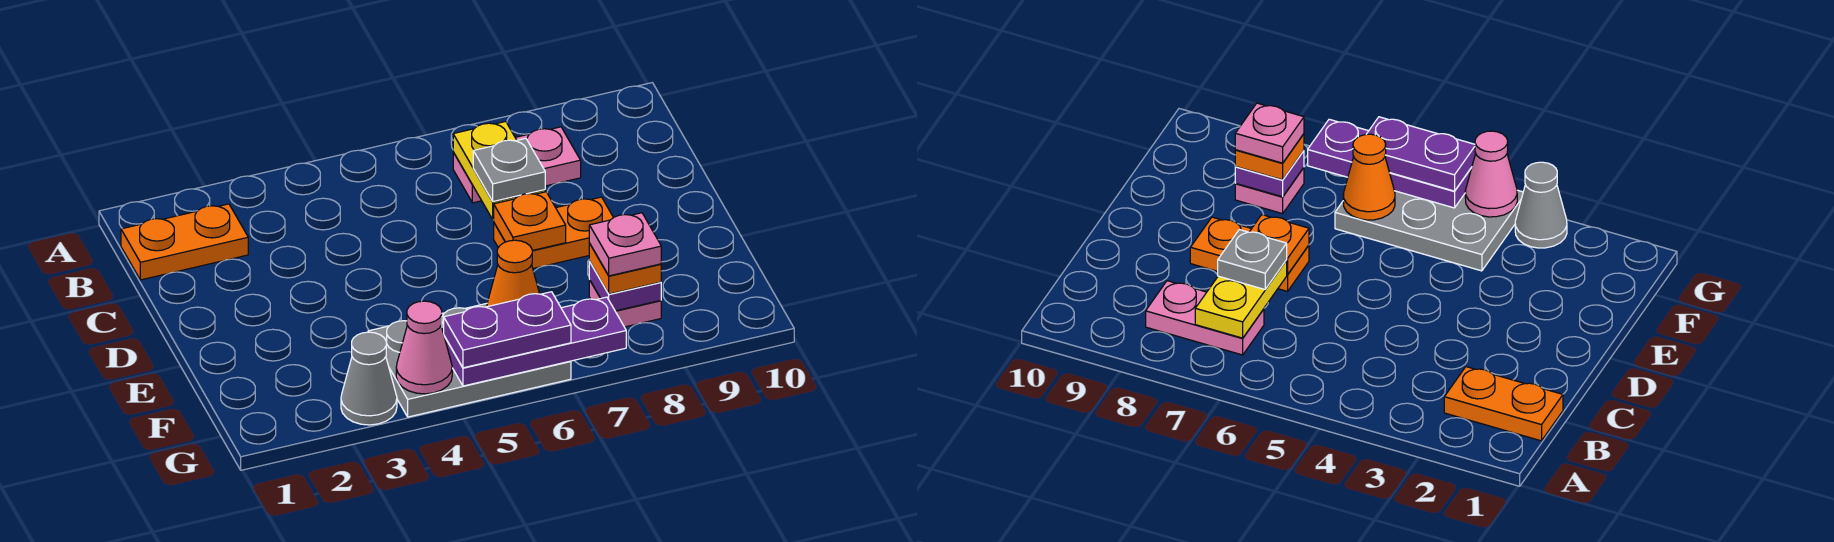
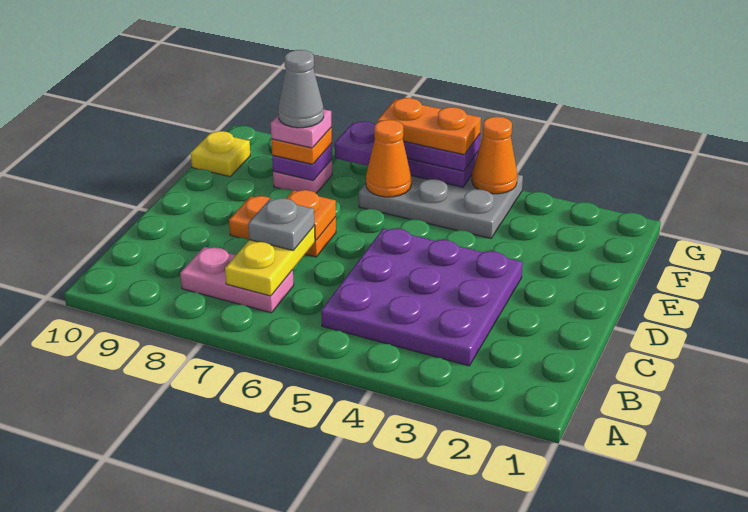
orange 1x2 plate [121,204,248,280] -> orange 1x2 plate moved to [378,98,481,155]
none -> purple 3x3 plate [321,228,523,366]
none -> yellow 1x1 plate [191,131,250,177]
grey 1x1 cone [341,332,397,425] -> grey 1x1 cone moved to [278,50,324,128]
pink 1x1 cone [396,301,452,394] -> orange 1x1 cone [472,117,517,194]

